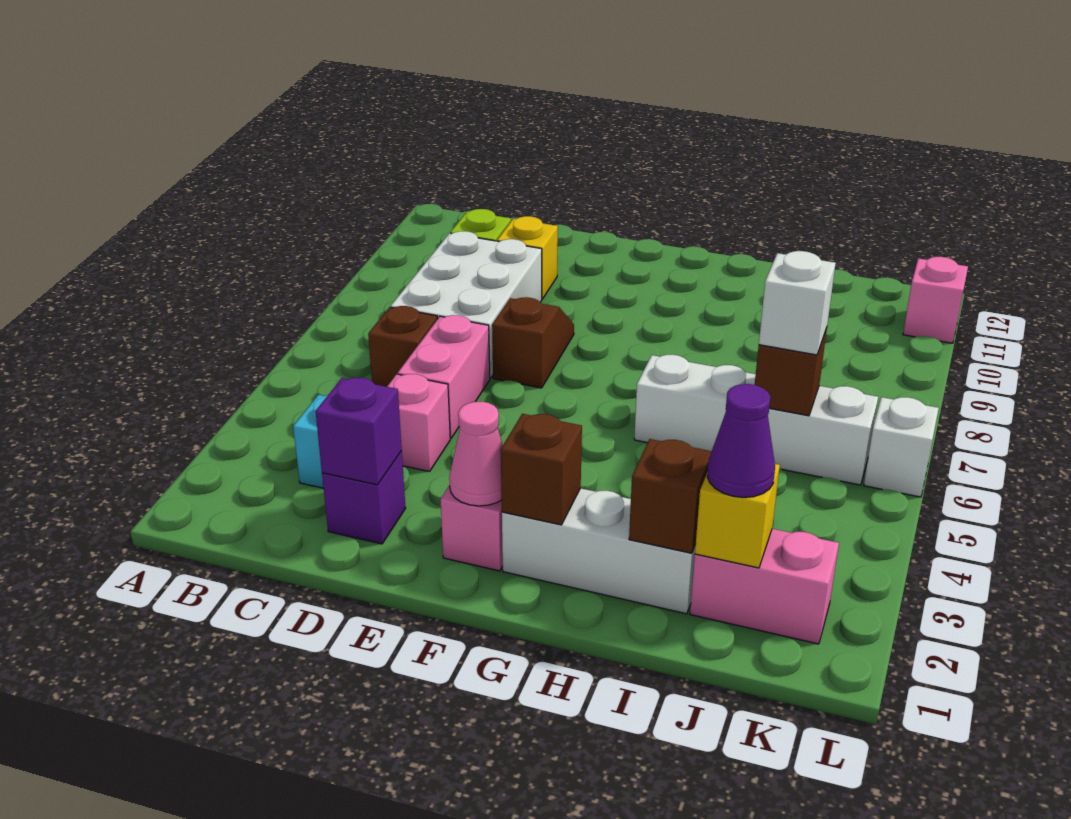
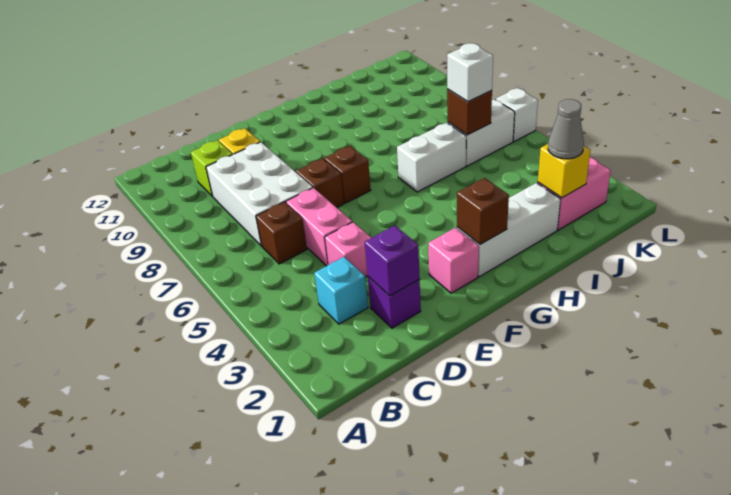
pink 1x1 cone [449,402,503,506] -> none
brown 1x1 brick [629,439,712,553] -> brown 1x1 brick moved to [324,146,371,203]
purple 1x1 cone [707,384,775,497] -> grey 1x1 cone [548,99,584,159]
pink 1x1 brick [903,257,968,343] -> none

